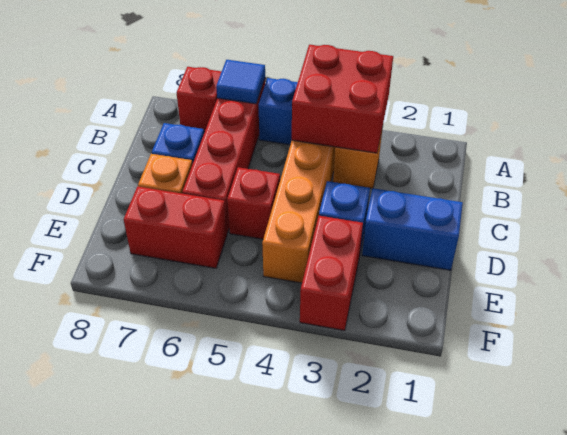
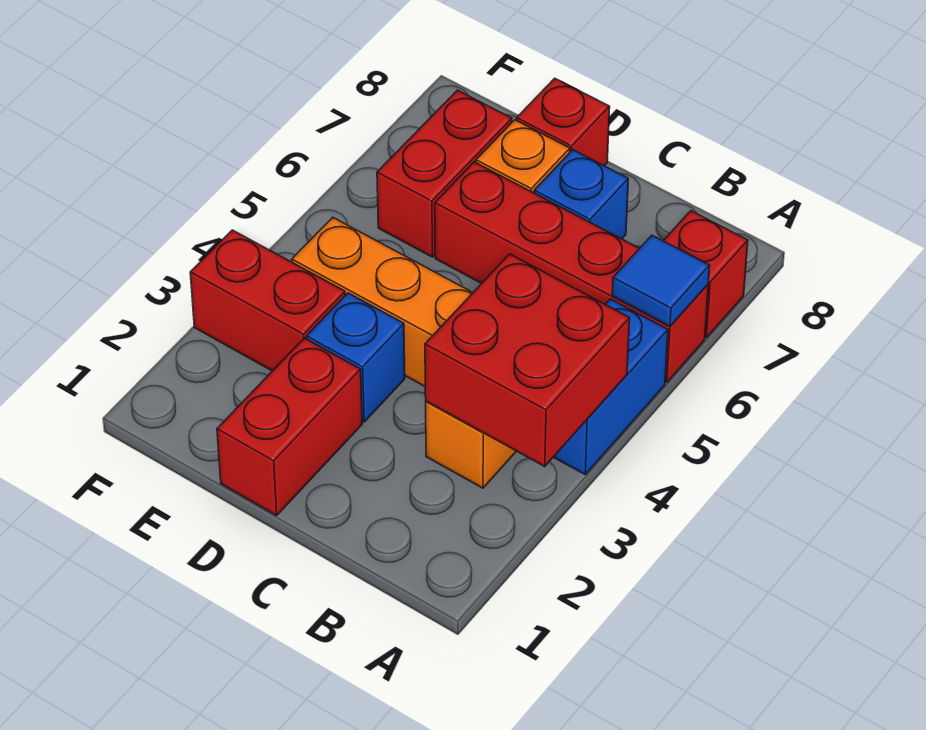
blue 1x2 brick [362,188,463,270] -> red 1x2 brick [217,338,362,515]
red 1x1 brick [227,167,280,239] -> red 1x1 brick moved to [517,78,610,166]

